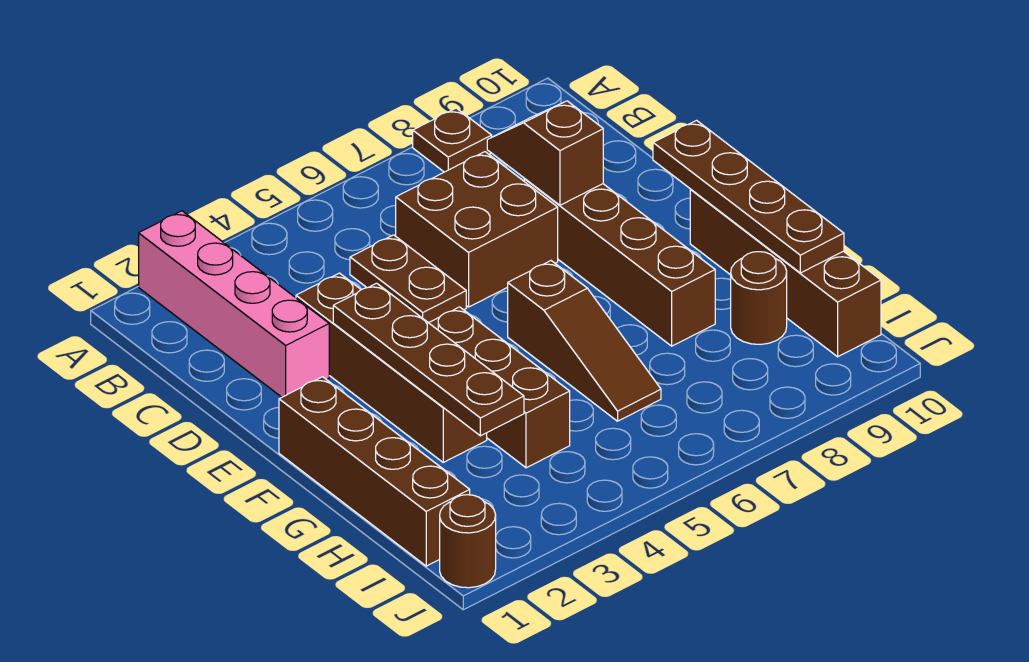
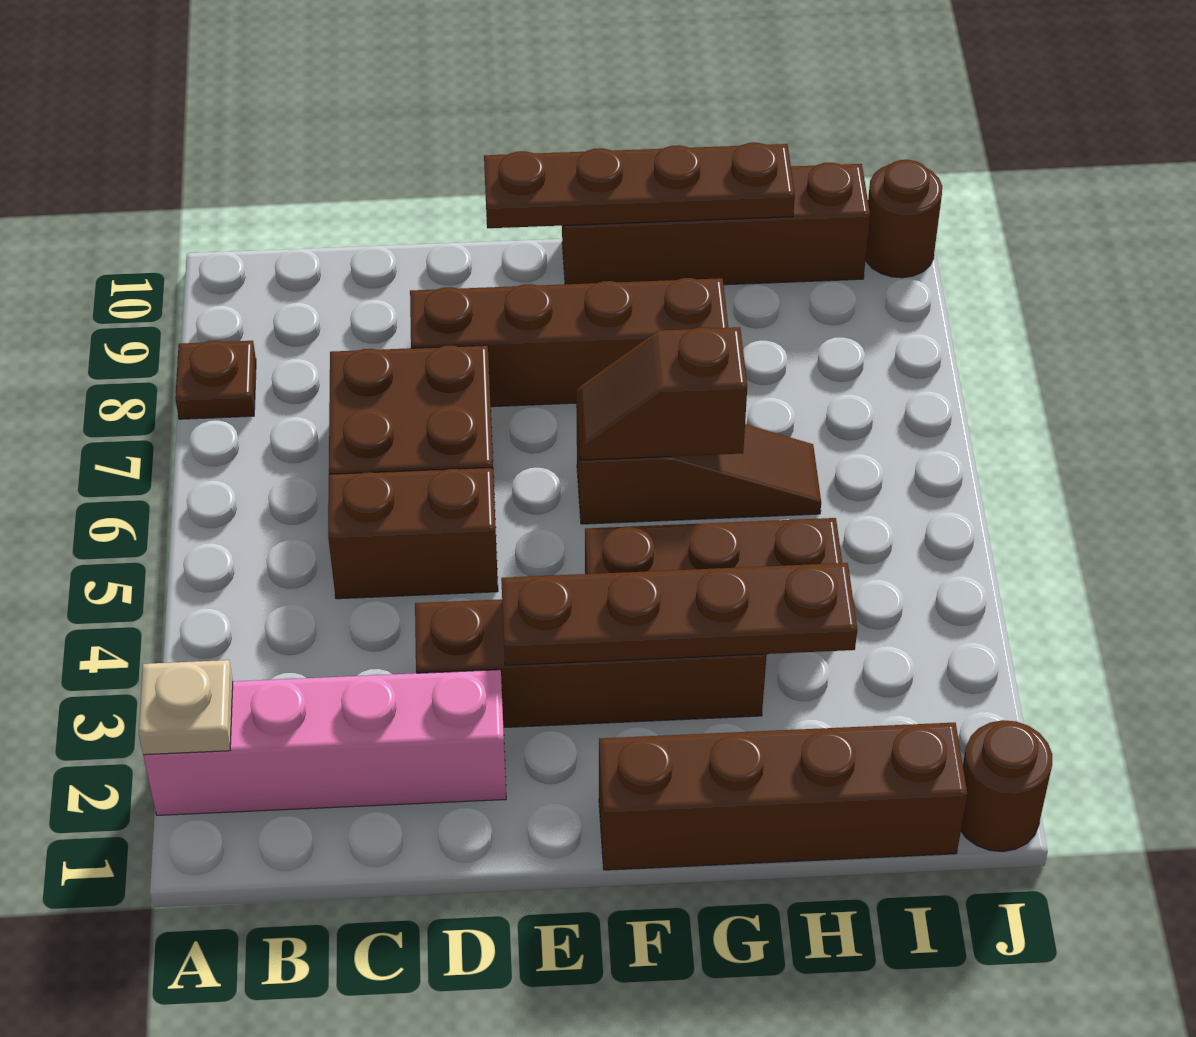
none -> tan 1x1 plate [139,660,233,755]
brown 1x2 plate [350,235,466,323] -> brown 1x2 brick [328,468,498,599]
brown 1x2 slope [487,101,603,205] -> brown 1x2 slope moved to [576,327,747,460]
brown 1x1 round brick [731,252,787,344] -> brown 1x1 round brick moved to [865,160,942,278]

